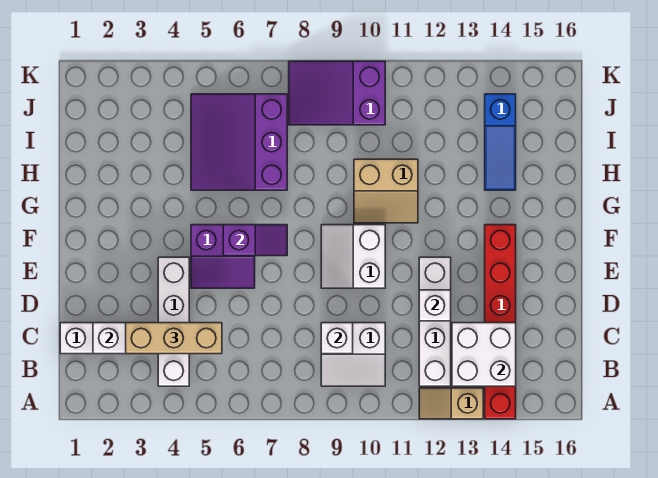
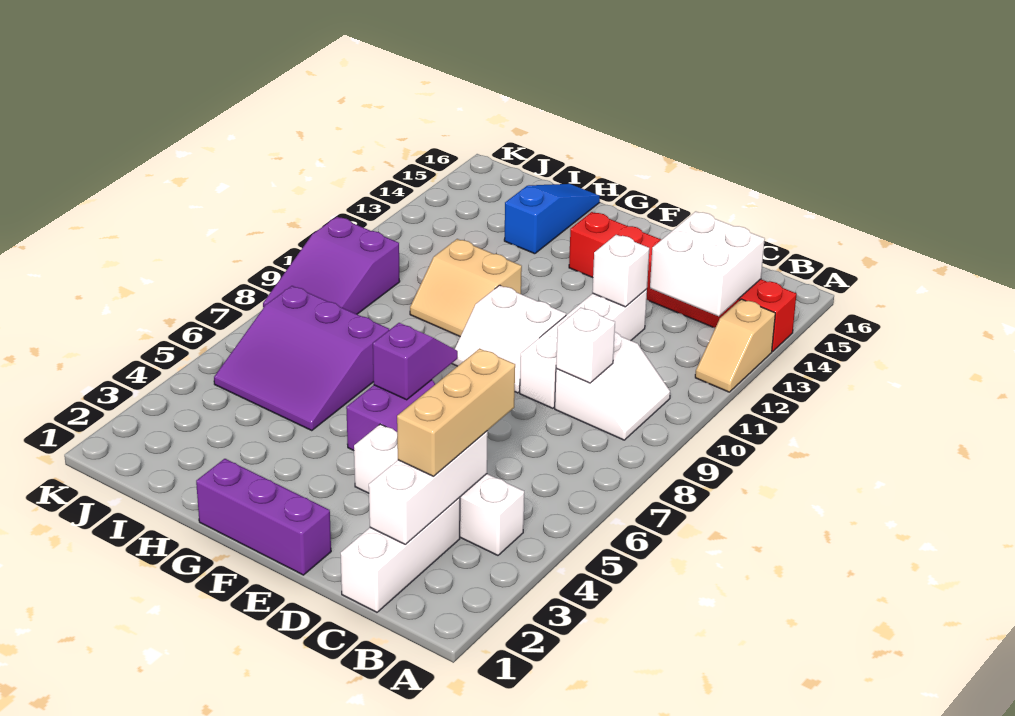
white 1x4 brick [419,257,451,386] -> white 1x4 brick turned to [520,289,647,408]
none -> purple 1x3 brick [196,459,331,575]
tan 2x2 slope [354,159,418,223] -> tan 2x2 slope turned to [410,239,522,337]
blue 1x3 slope [485,94,516,190] -> blue 1x3 slope turned to [504,184,600,254]

